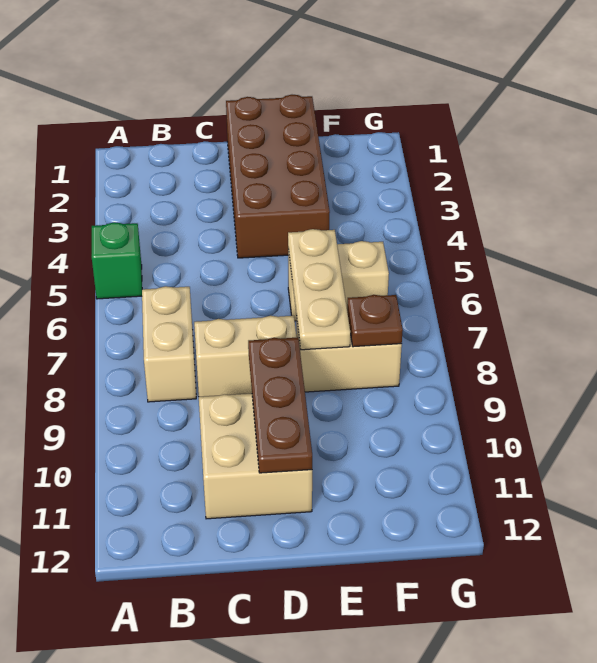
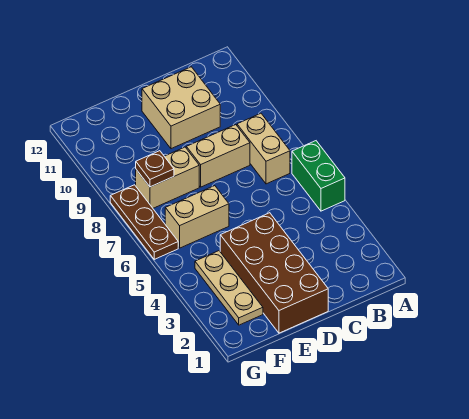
green 1x1 brick [92,222,142,299] -> green 1x2 brick [292,141,345,211]
brown 1x3 plate [248,337,312,473] -> brown 1x3 plate moved to [110,185,178,259]
tan 1x3 plate [288,229,350,350] -> tan 1x3 plate moved to [195,251,263,325]

